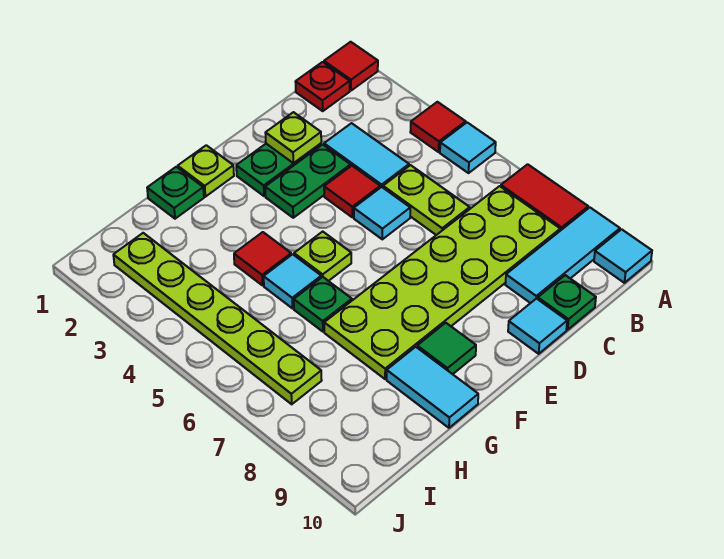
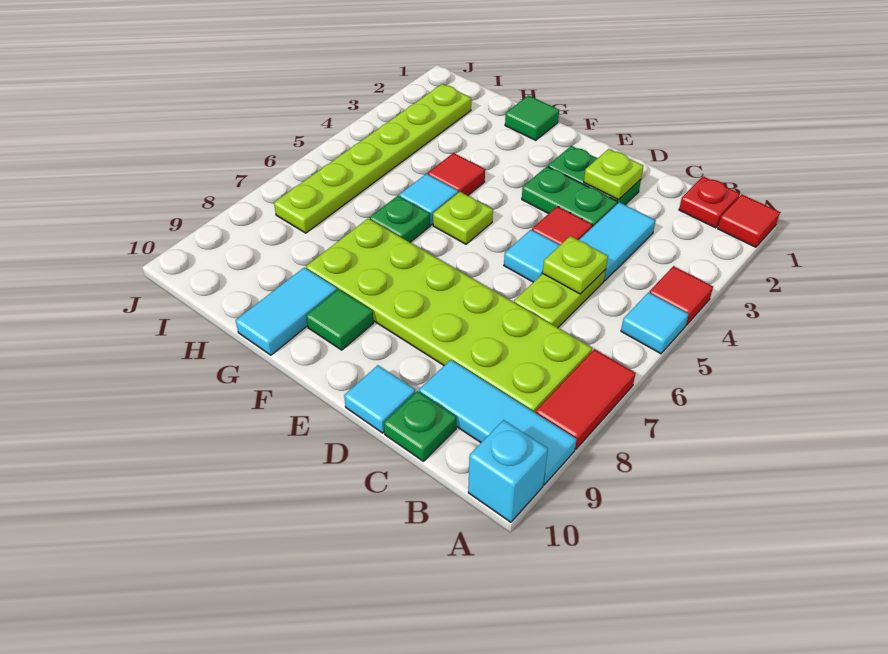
cyan 1x1 tile [594,229,652,283] -> cyan 1x1 brick [468,420,548,522]
lime 1x1 plate [178,145,234,197] -> lime 1x1 plate moved to [543,236,608,294]
green 1x1 plate [147,167,204,219] -> green 1x1 tile [505,96,559,140]

